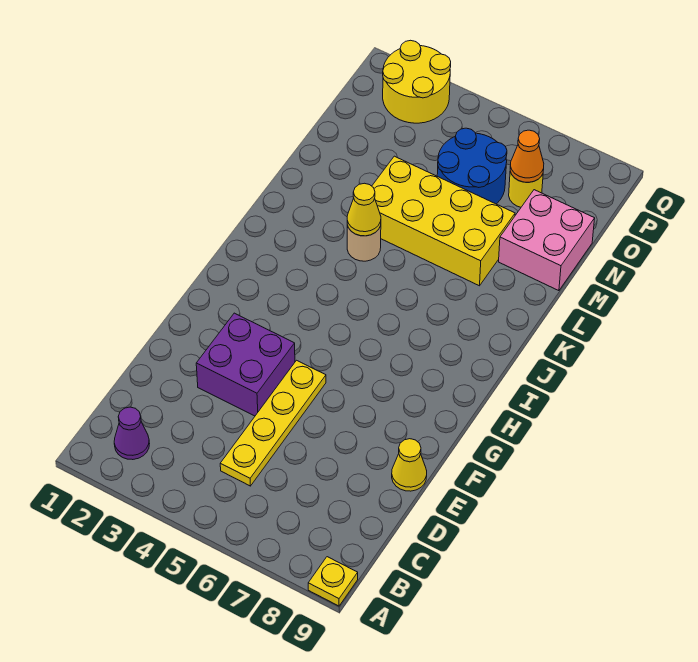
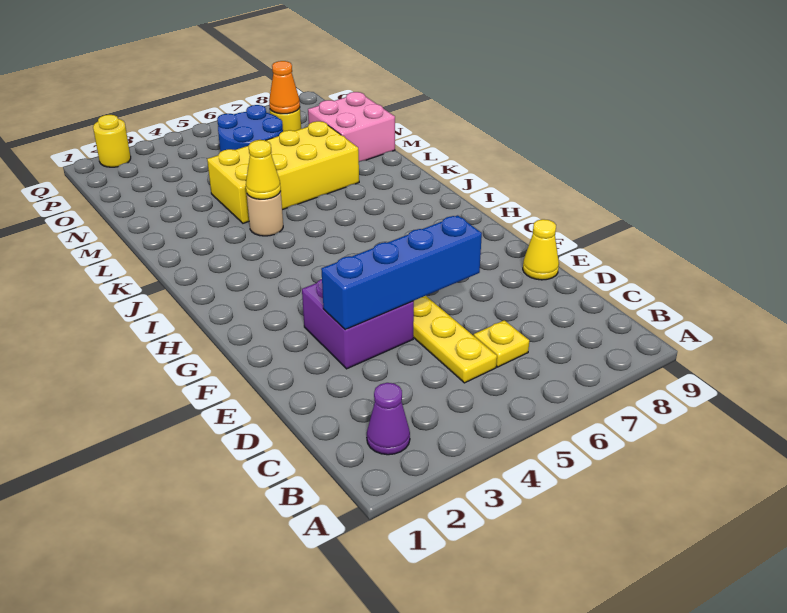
yellow 1x1 plate [308,557,358,606] -> yellow 1x1 plate moved to [474,320,529,367]
none -> blue 1x4 brick [321,215,482,330]
yellow 2x2 round brick [383,40,451,123] -> yellow 1x1 round brick [93,115,131,167]

